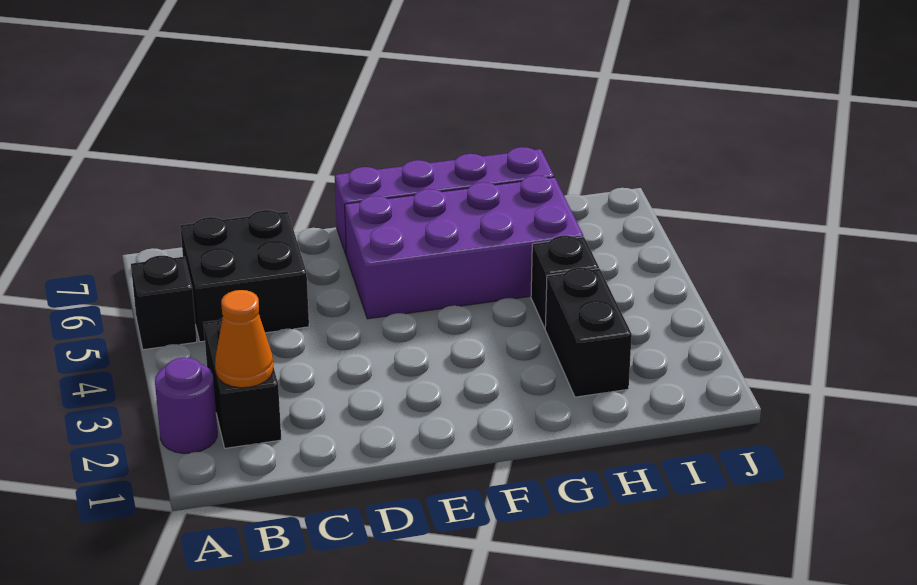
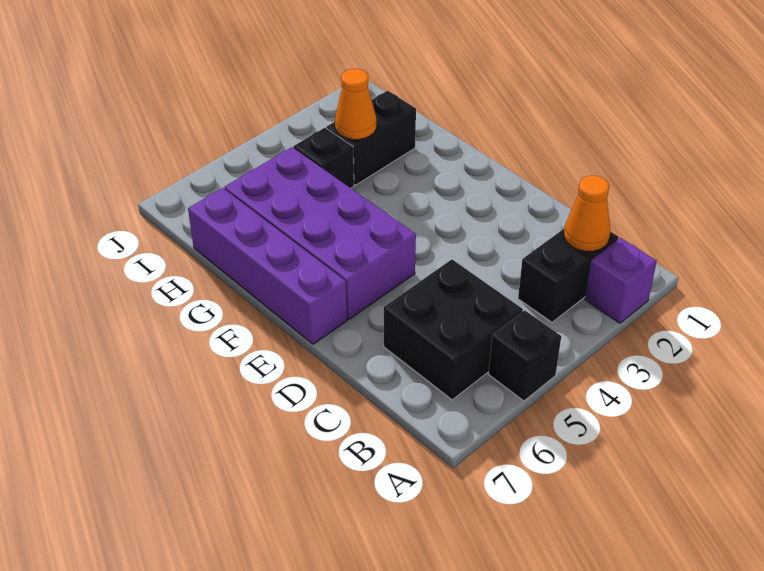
purple 1x1 round brick [155,357,217,453] -> purple 1x1 brick [585,238,657,323]
none -> orange 1x1 cone [335,69,376,140]

